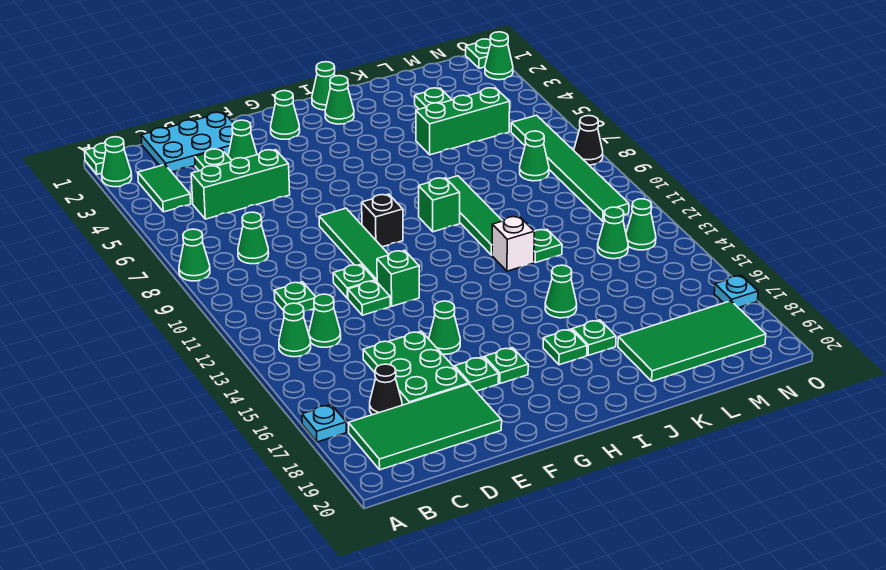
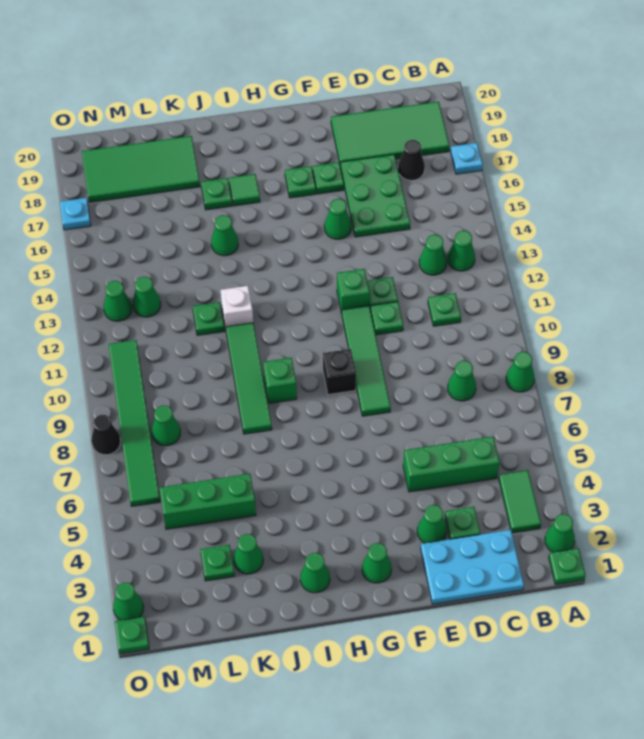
green 1x1 cone [312,62,335,110] -> green 1x1 cone moved to [234,534,263,574]
green 1x1 plate [543,329,587,365] -> green 1x1 tile [229,174,260,206]

